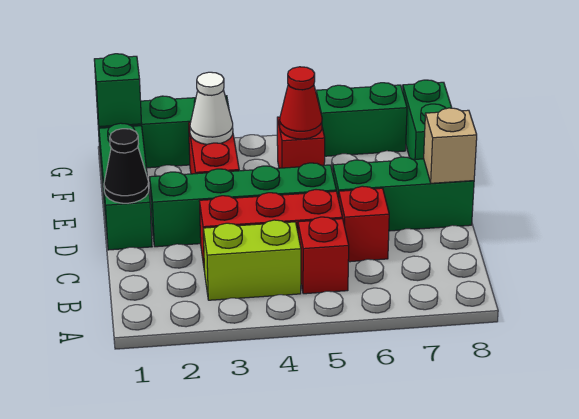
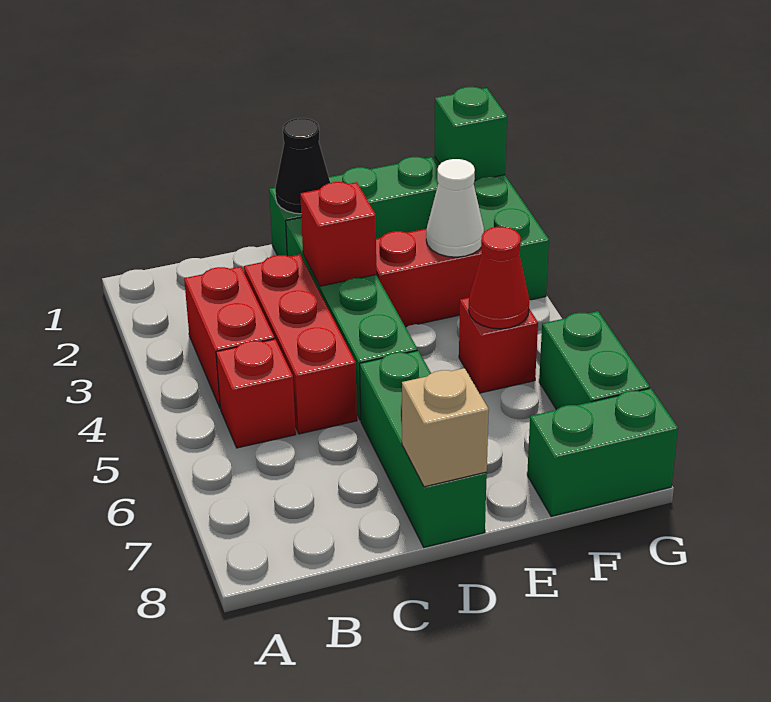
lime 1x2 brick [203,220,301,300] -> red 1x2 brick [184,267,275,407]
red 1x1 brick [339,186,389,262] -> red 1x1 brick moved to [300,182,376,286]

